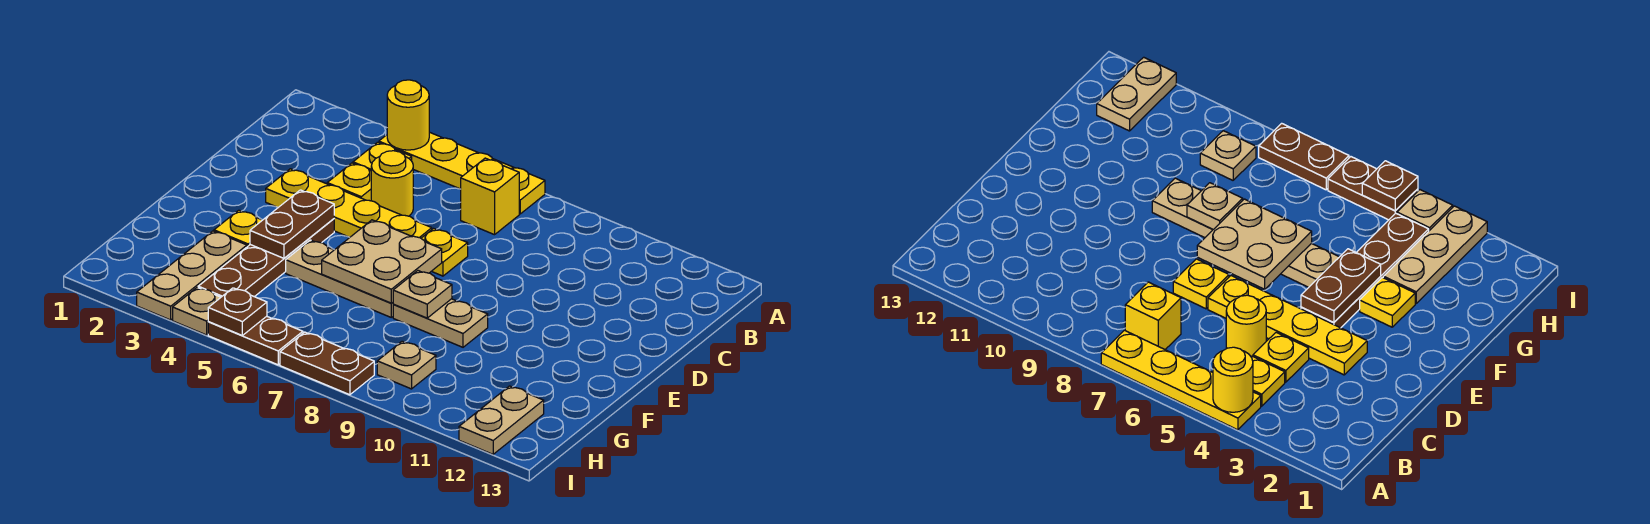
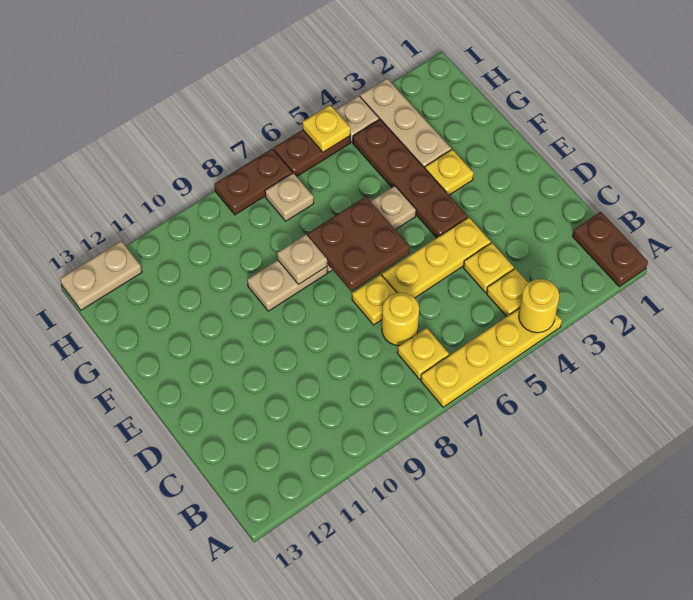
yellow 1x1 brick [461,158,519,235] -> yellow 1x1 plate [397,328,449,379]
yellow 1x1 round brick [371,151,413,216] -> yellow 1x1 round brick moved to [382,292,419,346]
yellow 1x4 plate [266,169,432,238] -> yellow 1x3 plate [382,217,491,298]
brown 1x2 plate [250,190,334,258] -> brown 1x2 plate moved to [573,212,648,287]
tan 2x2 plate [322,220,442,303] -> brown 2x2 plate [308,197,410,291]
tan 1x1 plate [377,341,436,389] -> tan 1x1 plate moved to [265,173,314,221]
tan 1x2 plate [459,386,544,454] -> tan 1x2 plate turned to [60,241,142,310]
brown 1x1 plate [208,288,267,335] -> yellow 1x1 plate [302,105,350,152]

